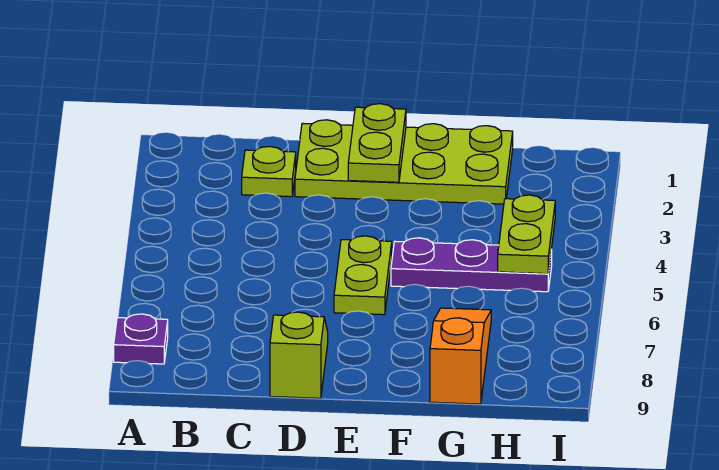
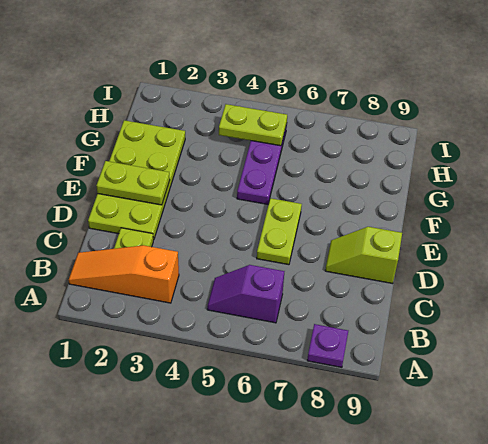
none -> purple 1x2 slope [207,265,284,323]
lime 1x2 plate [334,236,392,315] -> lime 1x2 plate turned to [257,198,302,265]
orange 1x3 slope [430,308,491,404] -> orange 1x3 slope moved to [69,245,179,303]

